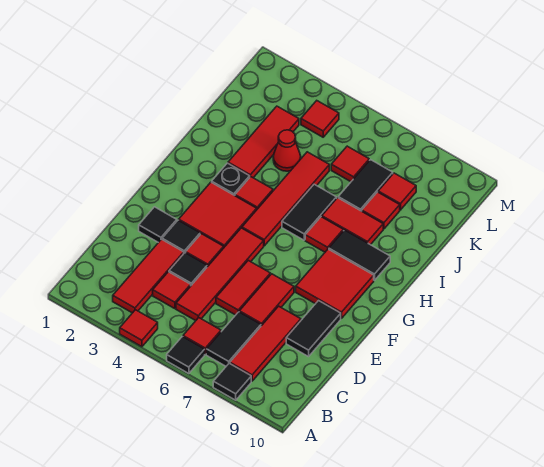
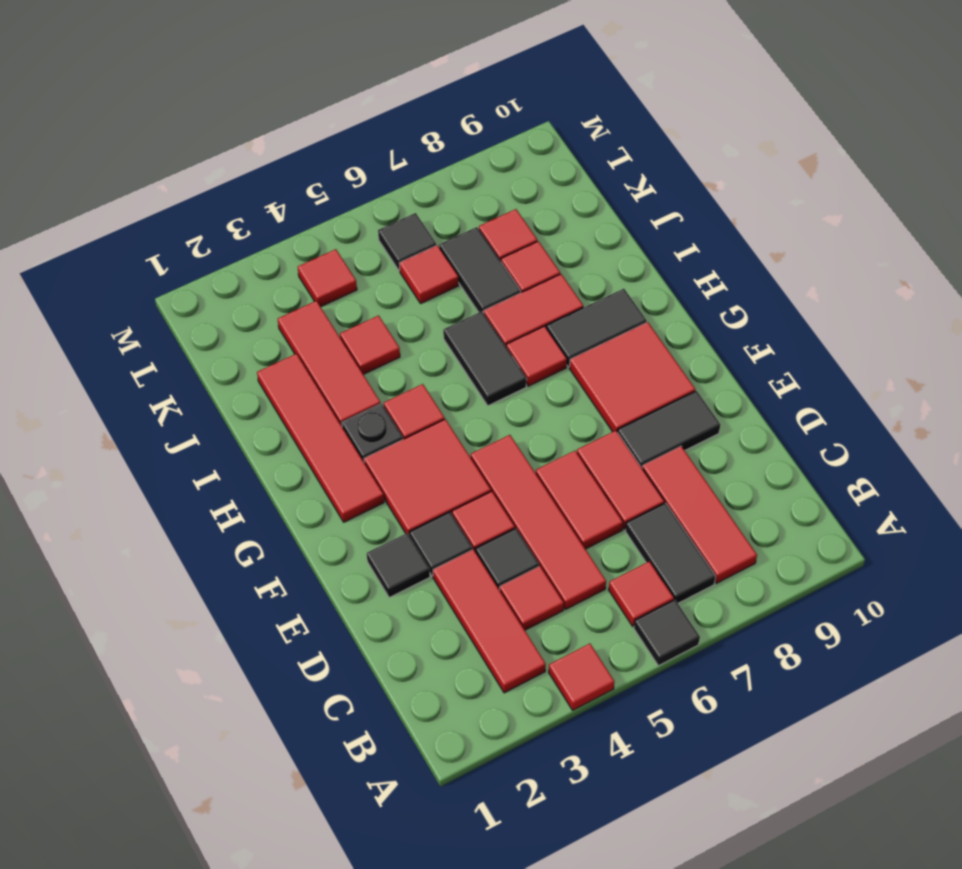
black 1x1 tile [213,363,251,400] -> black 1x1 tile moved to [378,213,436,271]
black 1x2 tile [286,301,341,357] -> black 1x2 tile turned to [618,391,720,467]
red 1x4 tile [242,152,329,246] -> red 1x4 tile moved to [257,354,384,522]
red 1x1 cone [273,130,301,171] -> red 1x1 tile [340,315,400,375]

